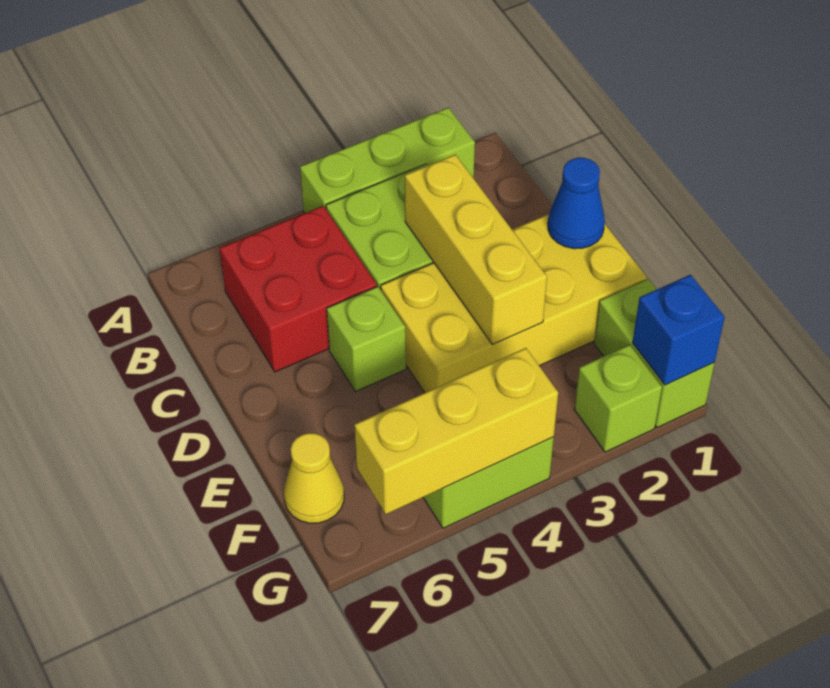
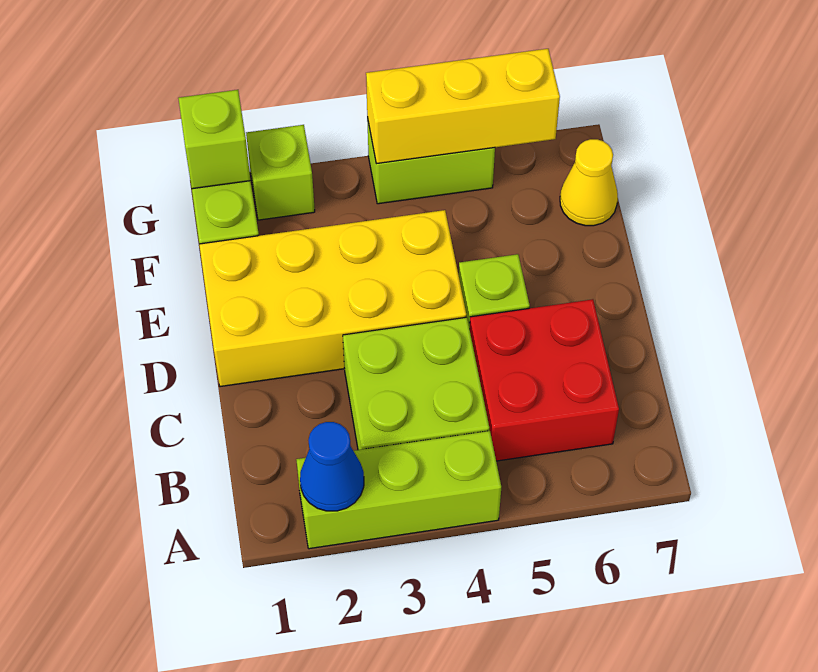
yellow 1x3 brick [405,155,547,344] -> none
blue 1x1 cone [548,158,605,249] -> blue 1x1 cone moved to [300,422,364,511]
blue 1x1 brick [632,275,725,385] -> lime 1x1 brick [178,90,250,189]

